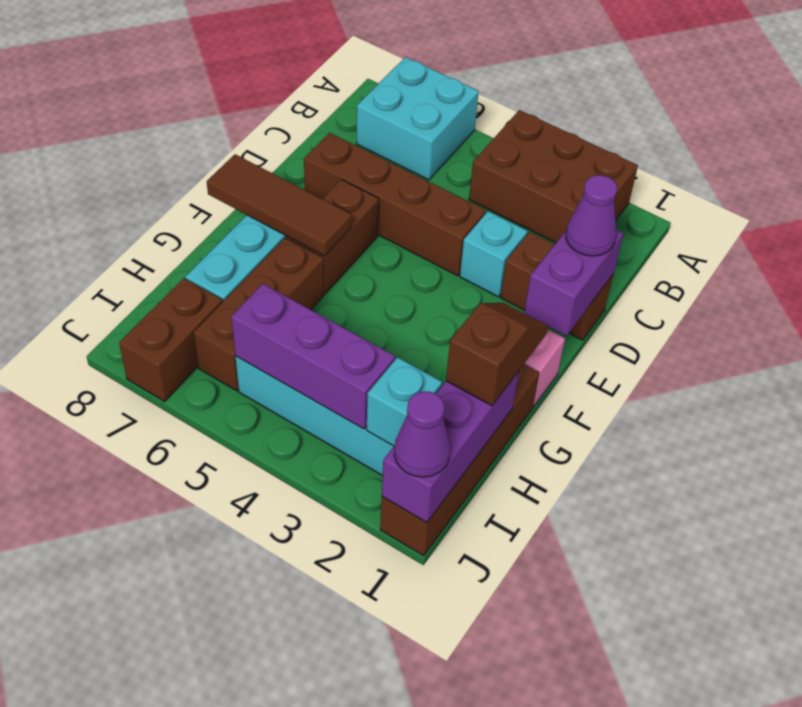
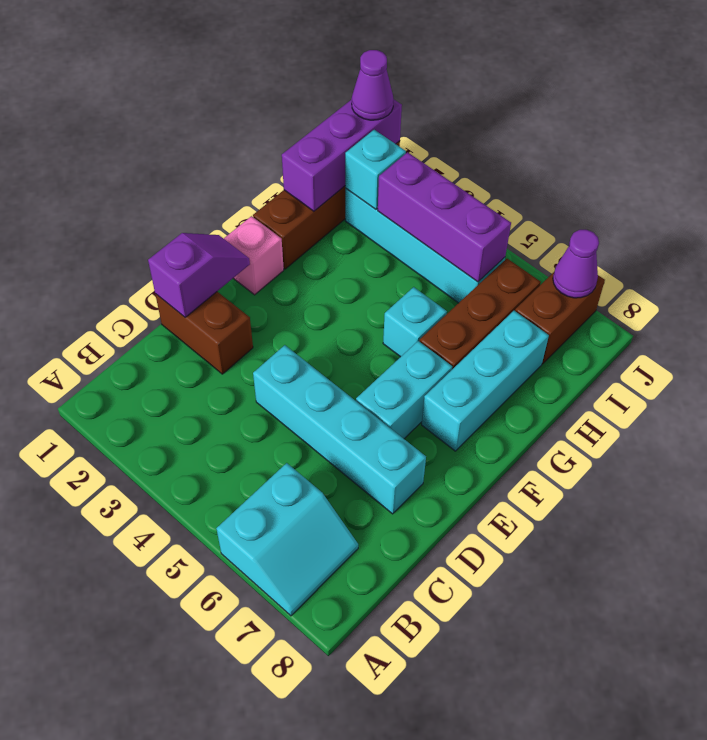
brown 2x3 brick [469,110,638,243] -> none
cyan 2x2 brick [357,57,479,180] -> cyan 2x2 slope [216,463,358,616]
purple 1x2 brick [524,230,623,336] -> purple 1x2 slope [148,233,250,317]
purple 1x1 cone [566,175,617,256] -> purple 1x1 cone moved to [553,230,599,298]
cyan 1x1 brick [460,211,527,297] -> cyan 1x1 brick moved to [383,287,447,357]
brown 1x4 brick [304,133,486,276] -> cyan 1x4 brick [253,345,426,514]
brown 1x2 brick [286,179,379,294] -> cyan 1x2 brick [356,341,452,439]
brown 1x3 tile [207,154,352,256] -> none
brown 1x2 slope [446,303,548,406] -> none

